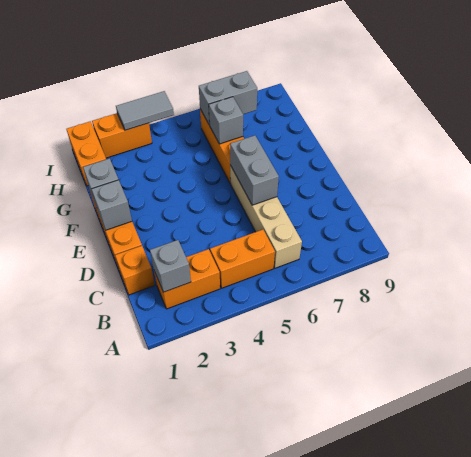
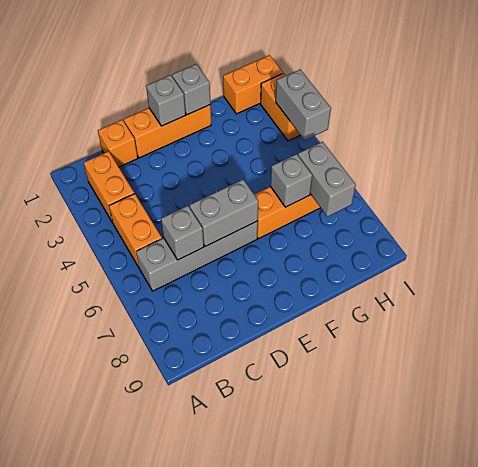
grey 1x1 brick [150,240,191,292] -> grey 1x1 brick moved to [161,206,204,260]
tan 1x4 brick [230,165,302,268] -> grey 1x4 brick [136,221,258,291]
grey 1x2 tile [116,91,174,130] -> grey 1x2 brick [276,70,331,140]

